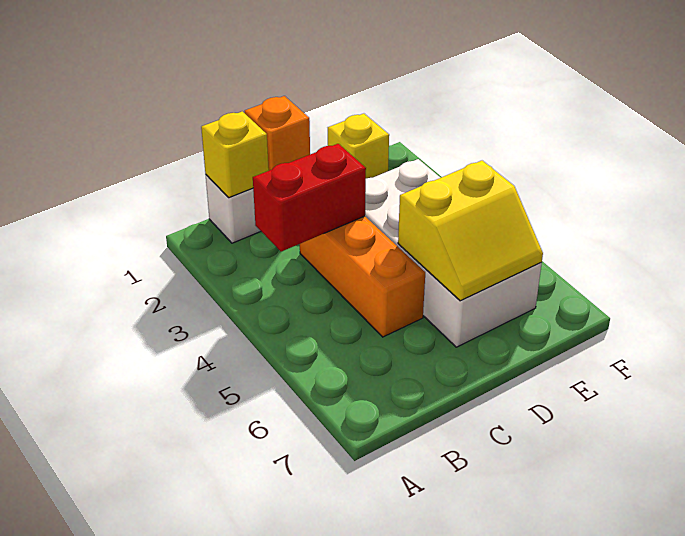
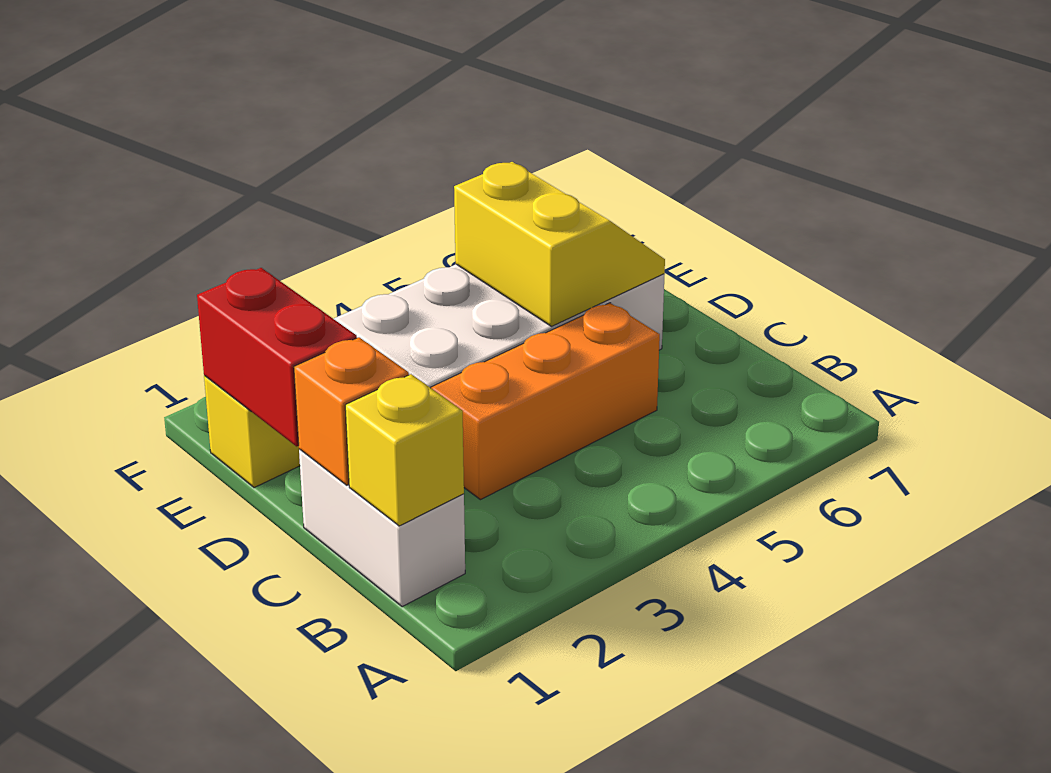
red 1x2 brick [253,144,366,252] -> red 1x2 brick moved to [197,268,357,447]

